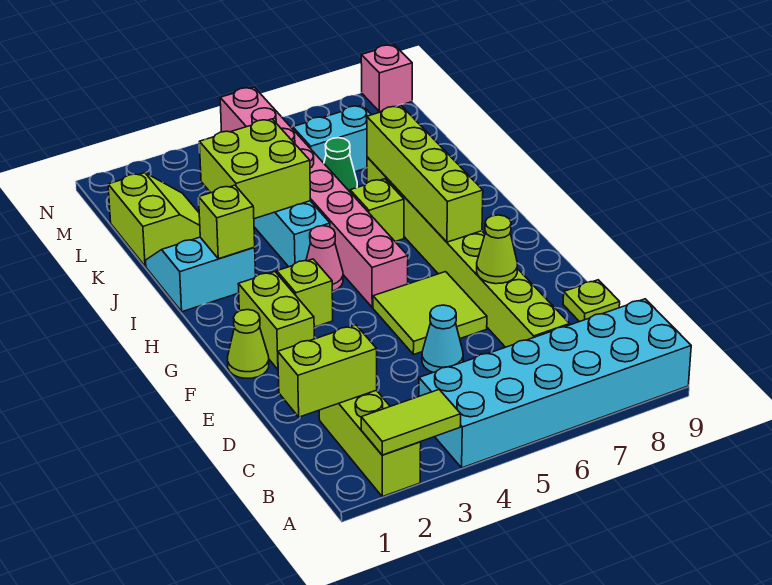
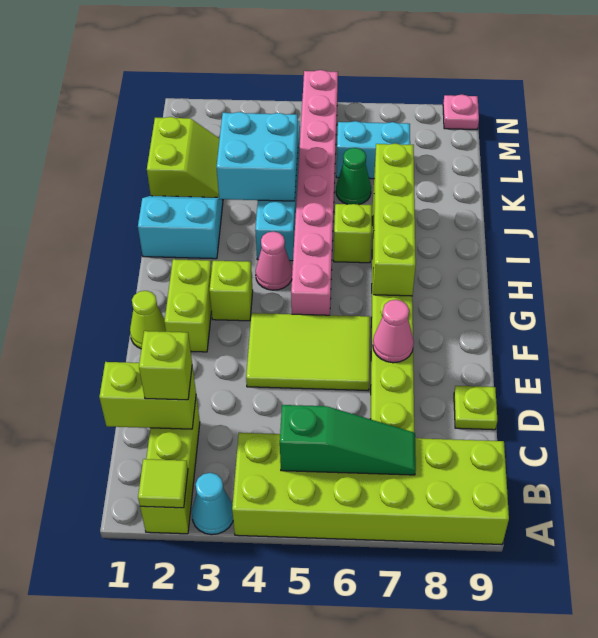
lime 1x2 tile [361,390,461,455] -> lime 1x1 tile [138,459,188,508]
cyan 2x6 brick [419,299,691,468] -> lime 2x6 brick [232,433,509,544]
none -> green 1x3 slope [280,405,416,475]
cyan 1x1 cone [422,305,463,372] -> cyan 1x1 cone moved to [192,473,233,535]
lime 2x2 tile [373,272,487,355] -> lime 2x3 tile [246,313,370,390]
lime 1x1 cone [477,215,518,284] -> pink 1x1 cone [373,300,414,363]
lime 1x1 brick [198,185,255,259] -> lime 1x1 brick moved to [139,331,192,400]
lime 2x2 brick [199,119,311,219] -> cyan 2x2 brick [217,112,298,201]
pink 1x1 brick [361,45,412,112] -> pink 1x1 plate [443,95,479,129]

